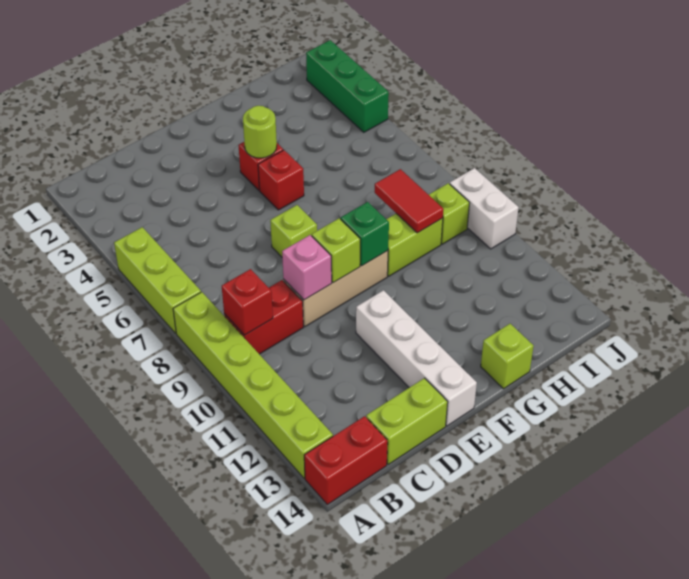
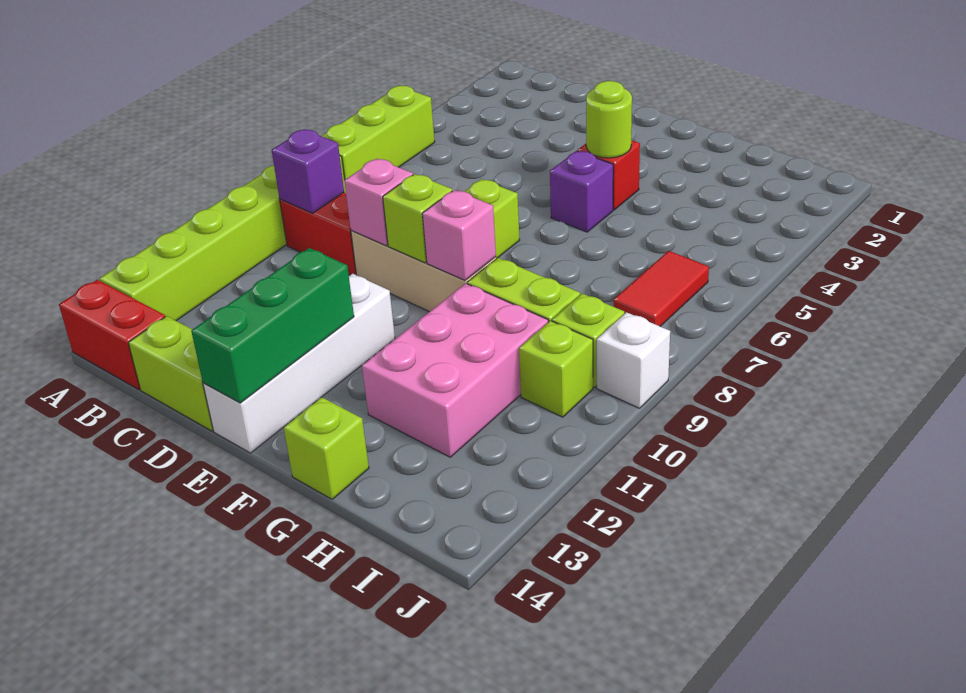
red 1x1 brick [222,269,273,335] -> purple 1x1 brick [272,130,344,213]
red 1x1 brick [258,150,304,210] -> purple 1x1 brick [550,151,613,232]
green 1x1 brick [341,202,389,266] -> pink 1x1 brick [422,190,496,280]
none -> pink 2x3 brick [362,283,548,457]
red 1x2 tile [375,169,444,233] -> red 1x2 tile moved to [614,251,709,326]
none -> lime 1x1 brick [519,321,593,417]
green 1x3 brick [306,40,389,132] -> green 1x3 brick moved to [191,248,354,403]
white 1x2 brick [450,168,519,249] -> white 1x1 brick [597,312,670,408]

